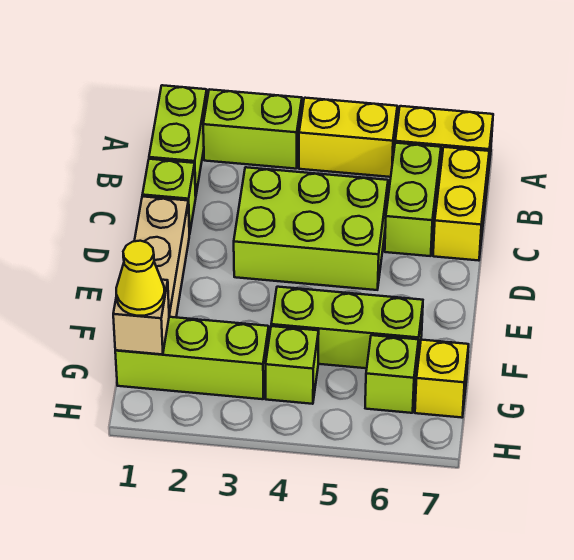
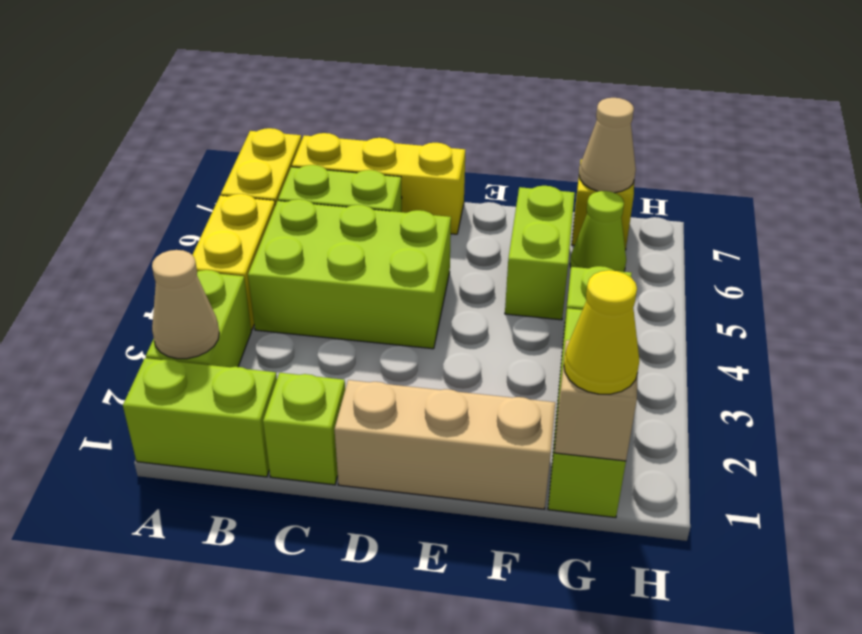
none -> tan 1x1 cone [152,250,219,359]
yellow 1x2 brick [433,147,489,261] -> yellow 1x3 brick [292,133,465,234]
lime 2x3 brick [234,167,388,290] -> lime 2x3 brick turned to [248,199,451,349]
lime 1x3 brick [271,287,423,369] -> lime 1x2 brick [505,186,575,320]
lime 1x1 brick [365,335,419,413] -> lime 1x1 cone [570,191,626,272]
none -> tan 1x1 cone [579,98,636,193]

